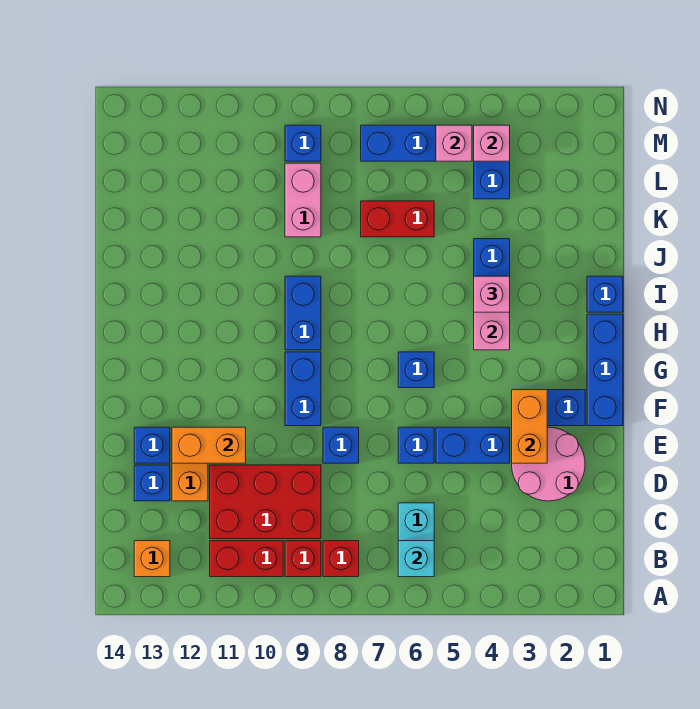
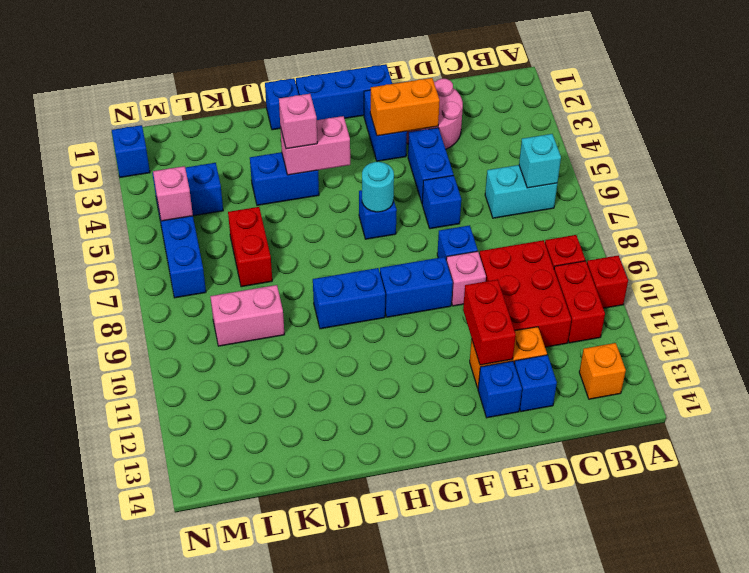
red 1x1 brick [323,541,359,577] -> red 1x1 brick moved to [587,256,628,308]
orange 1x2 brick [172,427,246,463] -> red 1x2 brick [463,280,516,365]
none -> cyan 1x1 round brick [362,162,394,212]
pink 1x1 brick [474,125,510,161] -> pink 1x1 brick moved to [446,251,486,306]
blue 1x1 brick [285,125,321,161] -> blue 1x1 brick moved to [112,125,150,177]

